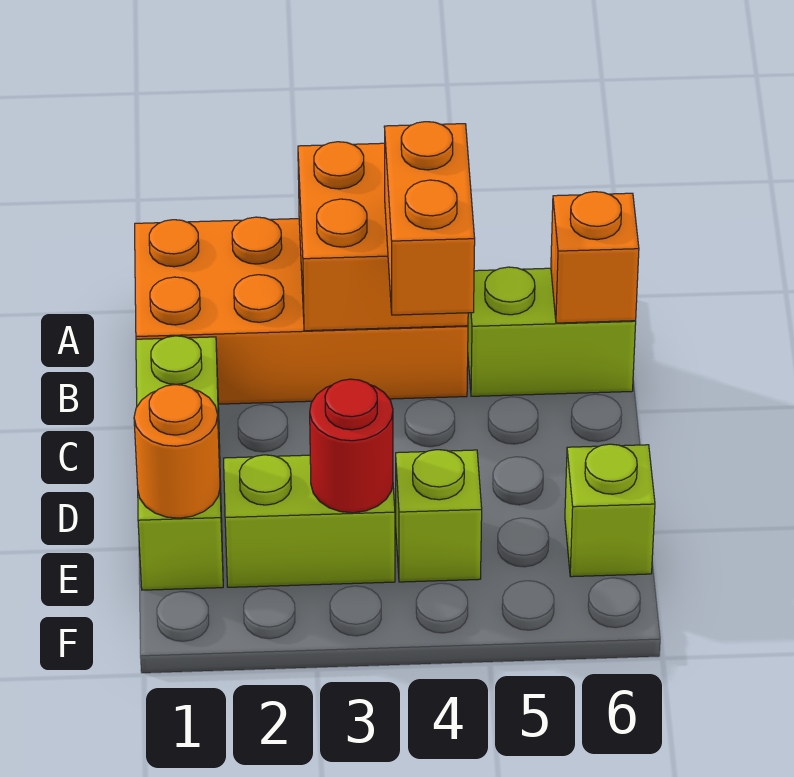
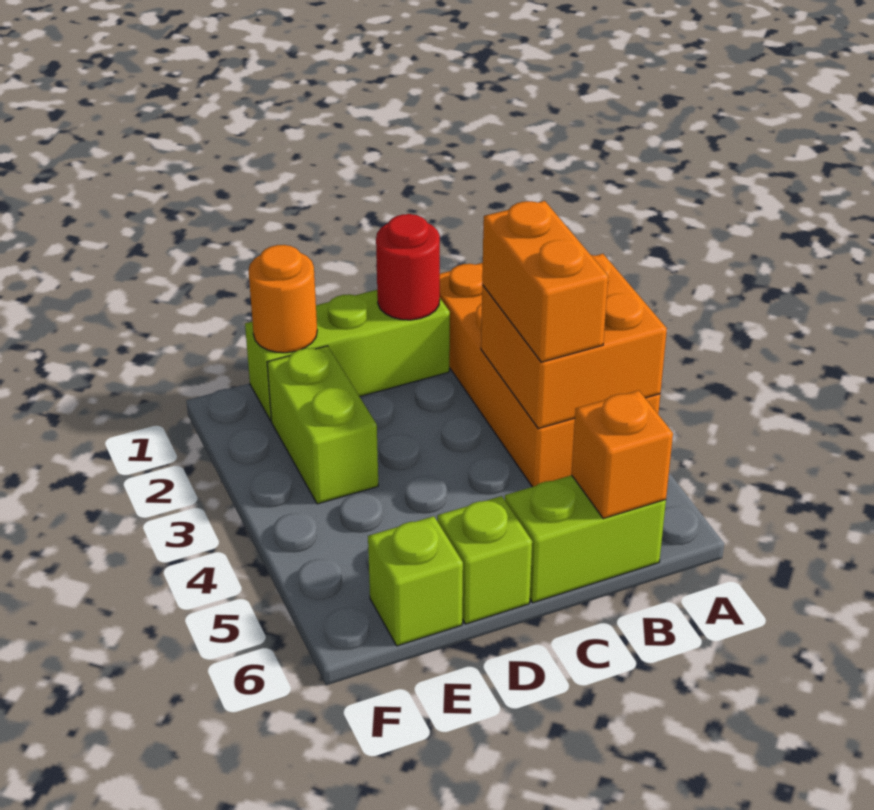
orange 1x2 brick [384,122,475,315] -> orange 1x2 brick turned to [482,201,608,362]
lime 1x2 brick [468,267,636,396] -> lime 1x2 brick turned to [505,475,666,603]
red 1x1 round brick [310,379,393,513] -> red 1x1 round brick moved to [376,214,440,320]
lime 1x1 brick [396,450,482,582] -> lime 1x1 brick moved to [437,496,532,624]

